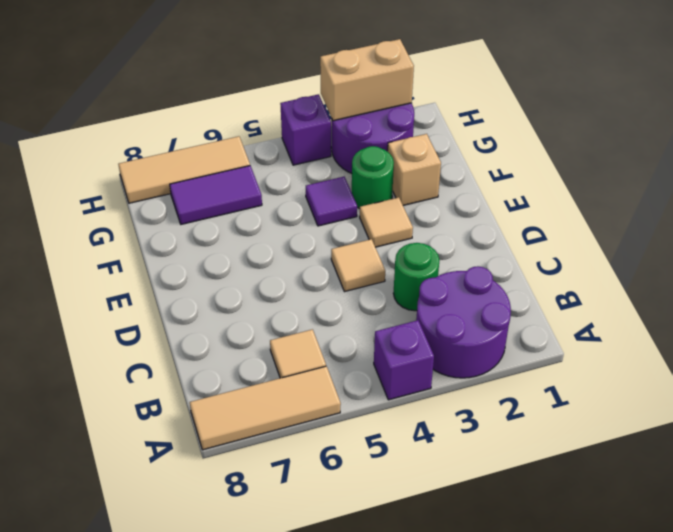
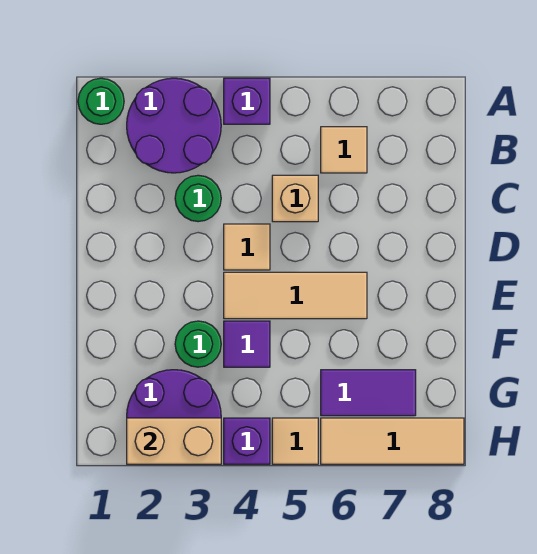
none -> green 1x1 round brick [78,78,124,124]
tan 1x3 tile [190,366,341,450] -> tan 1x3 tile moved to [224,272,367,319]
tan 1x1 tile [360,197,413,247] -> tan 1x1 tile moved to [272,418,318,464]
tan 1x1 brick [388,134,441,205] -> tan 1x1 brick moved to [272,175,318,222]

